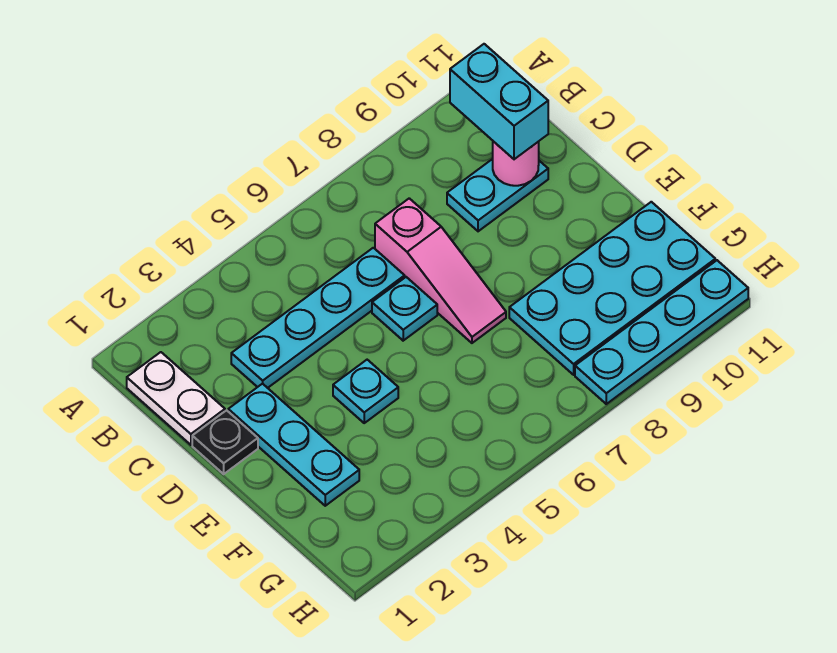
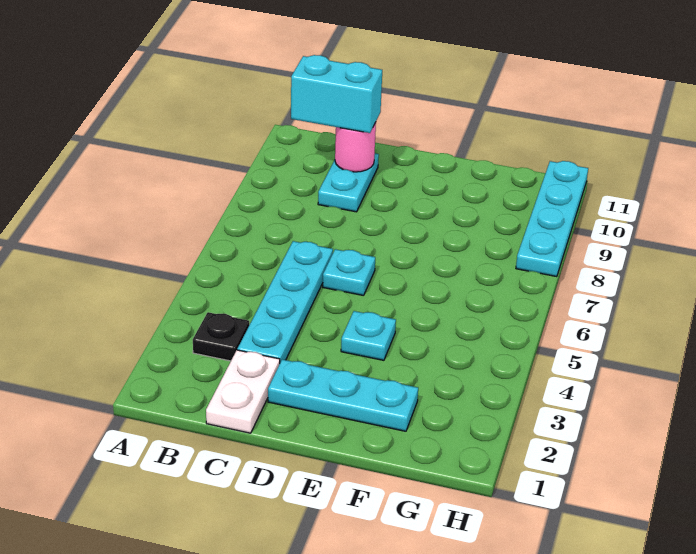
white 1x2 plate [127,352,225,445] -> white 1x2 plate turned to [206,350,280,433]
pink 1x3 slope [375,198,506,343] -> none
black 1x1 plate [192,410,258,474] -> black 1x1 plate moved to [193,312,249,361]
cyan 2x4 plate [509,202,715,375] -> none

